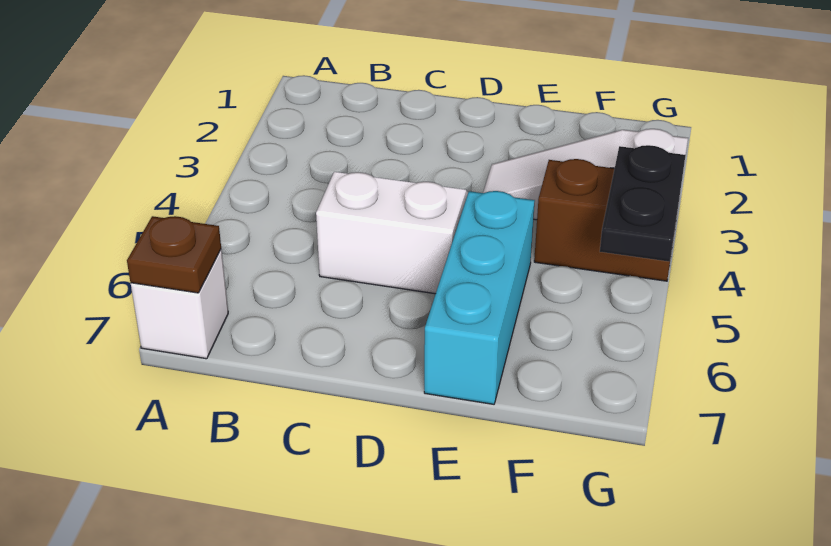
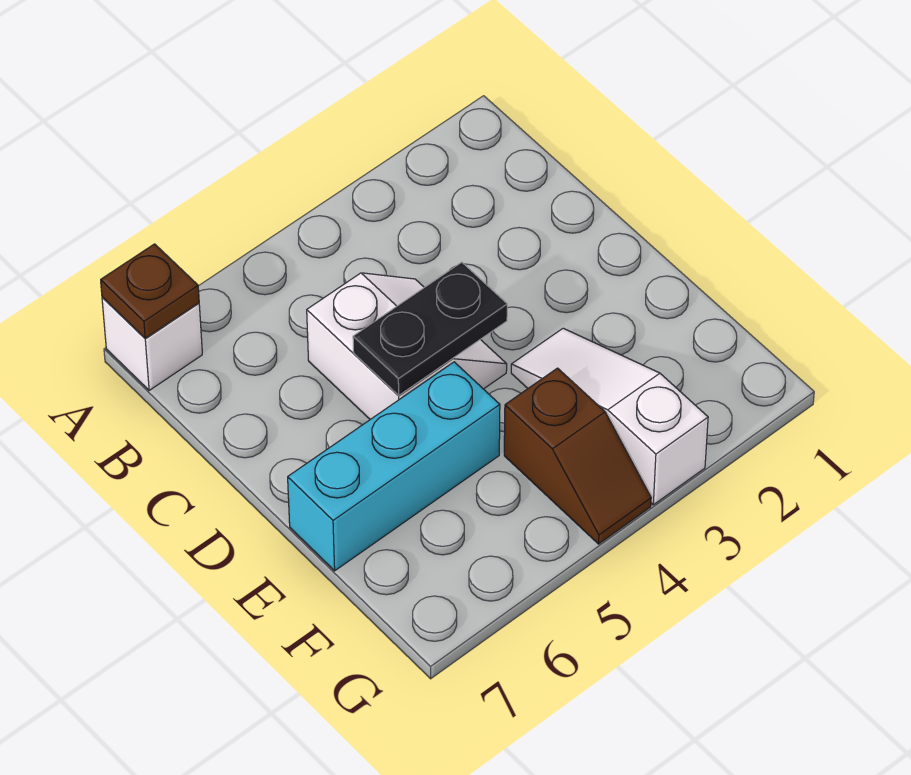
brown 1x2 brick [534,159,677,281] -> brown 1x2 slope [504,368,651,544]
black 1x2 plate [600,145,686,262] -> black 1x2 plate moved to [353,262,507,396]

